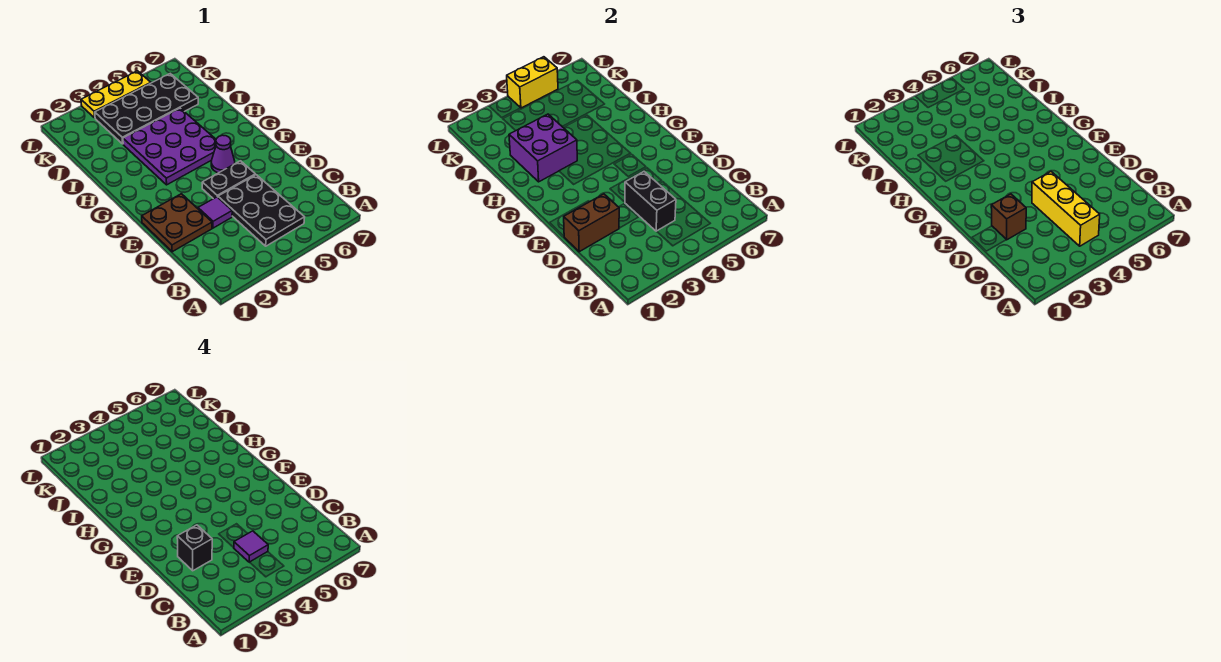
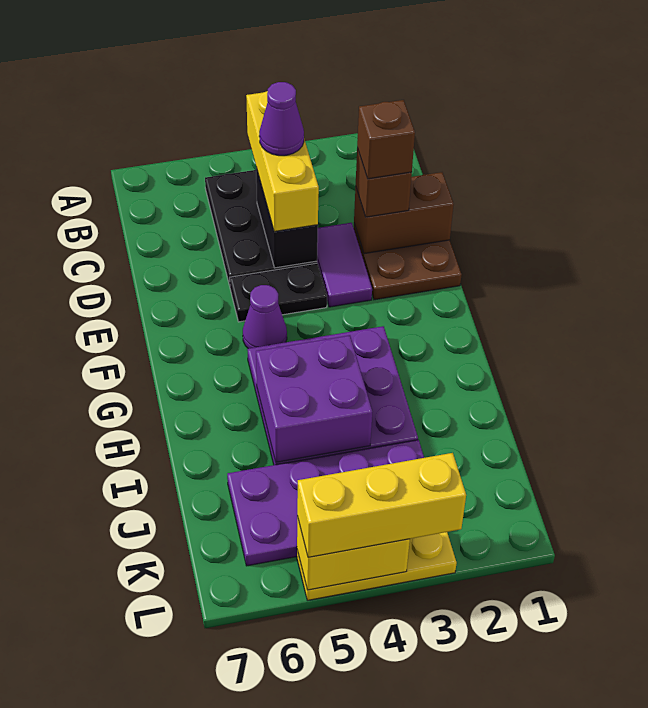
purple 1x1 tile [234,531,268,562] -> purple 1x1 cone [259,82,304,156]
black 1x1 brick [177,525,212,571] -> brown 1x1 brick [357,100,415,179]
purple 1x1 tile [198,197,232,228] -> purple 1x2 tile [317,223,372,307]
purple 2x2 brick [509,114,577,182] -> purple 2x2 brick moved to [256,335,372,462]
black 2x4 plate [95,74,198,144] -> purple 2x4 plate [227,440,424,566]
none -> yellow 1x3 brick [297,453,466,557]

